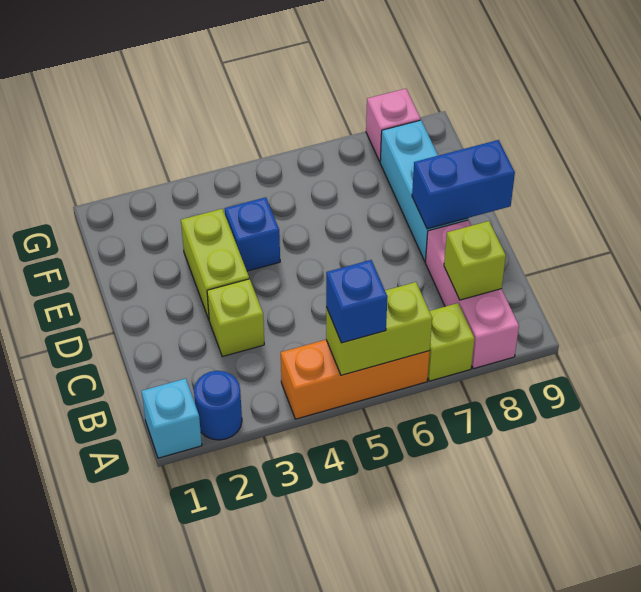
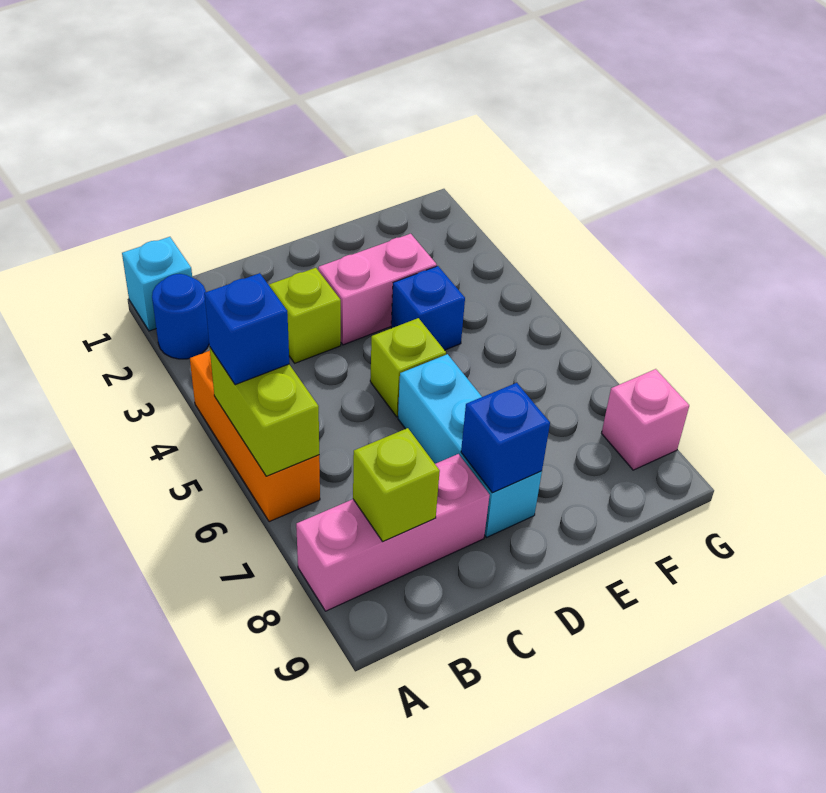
lime 1x1 brick [428,303,474,381] -> lime 1x1 brick moved to [370,318,446,417]
lime 1x2 brick [181,209,249,319] -> pink 1x2 brick [318,234,437,345]
cyan 1x3 brick [380,120,468,261] -> cyan 1x3 brick turned to [398,354,542,537]
blue 1x2 brick [412,140,515,229] -> blue 1x1 brick [461,383,550,493]

